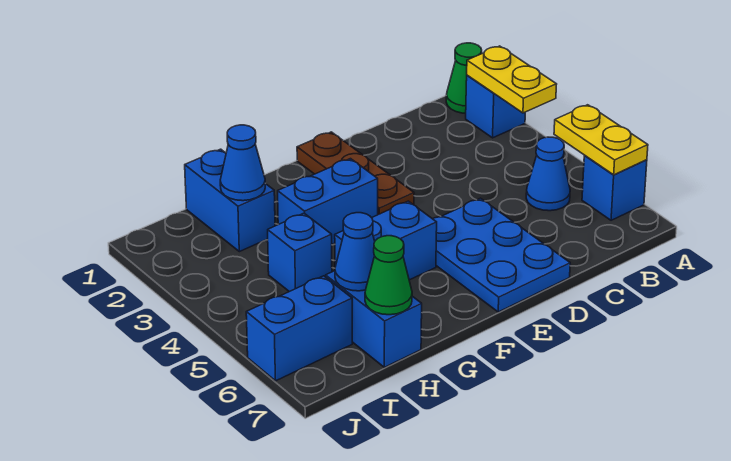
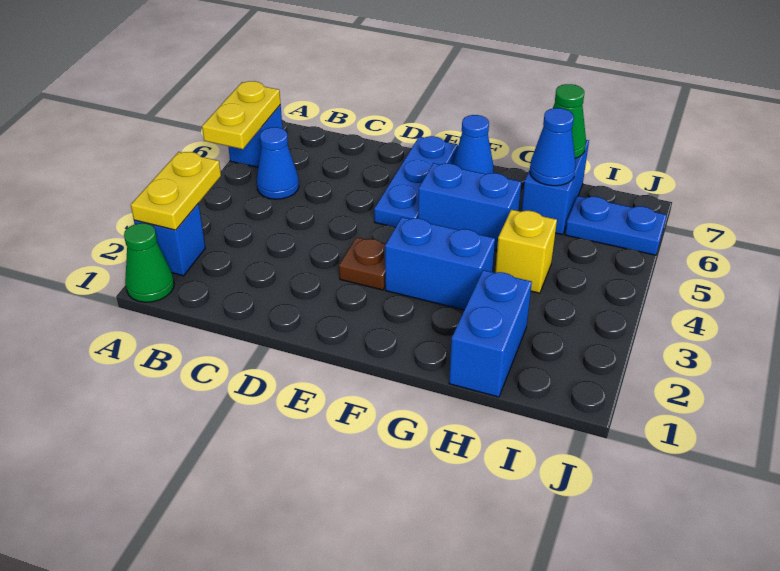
blue 2x3 plate [433,198,570,312] -> blue 1x3 plate [374,136,458,227]
brown 1x3 plate [297,132,414,215] -> brown 1x1 plate [339,237,386,290]
blue 1x1 cone [220,125,265,201] -> blue 1x1 cone moved to [453,115,494,174]
blue 1x1 brick [268,213,332,292] -> yellow 1x1 brick [495,210,557,293]
blue 1x2 brick [246,276,352,381] -> blue 1x2 plate [565,196,667,255]

